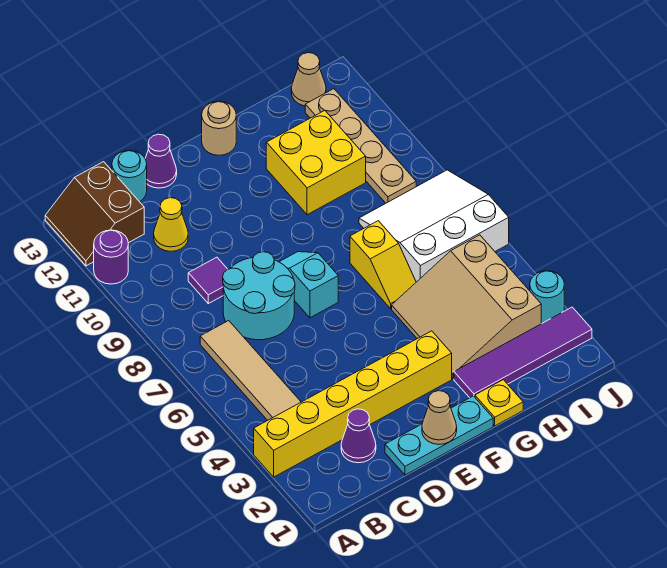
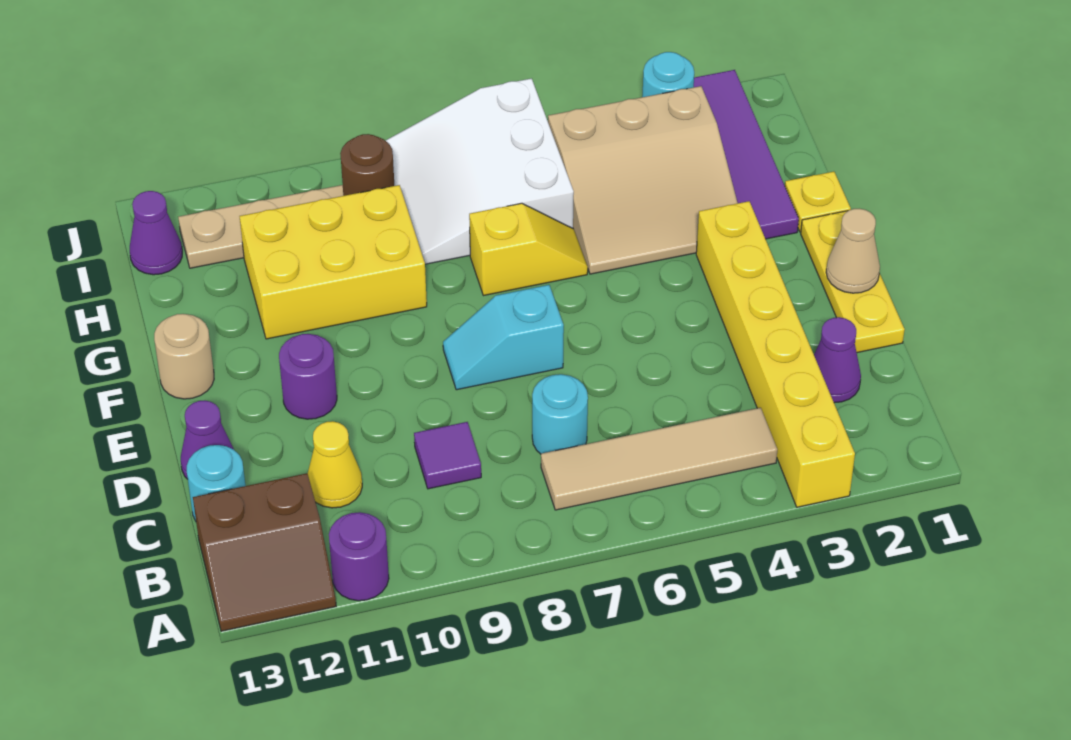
cyan 2x2 round brick [223,252,295,340] -> cyan 1x1 round brick [532,374,588,454]
cyan 1x3 plate [385,396,493,475] -> yellow 1x3 plate [801,211,905,353]
none -> purple 1x1 round brick [279,334,337,419]
yellow 2x2 brick [266,110,366,215] -> yellow 2x3 brick [240,185,427,339]
none -> brown 1x1 round brick [340,134,394,196]
tan 1x1 cone [291,53,326,106] -> purple 1x1 cone [130,191,182,275]

